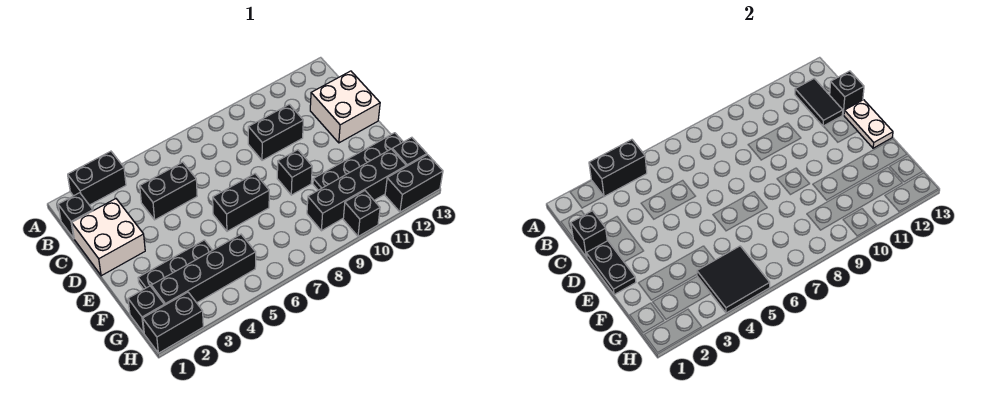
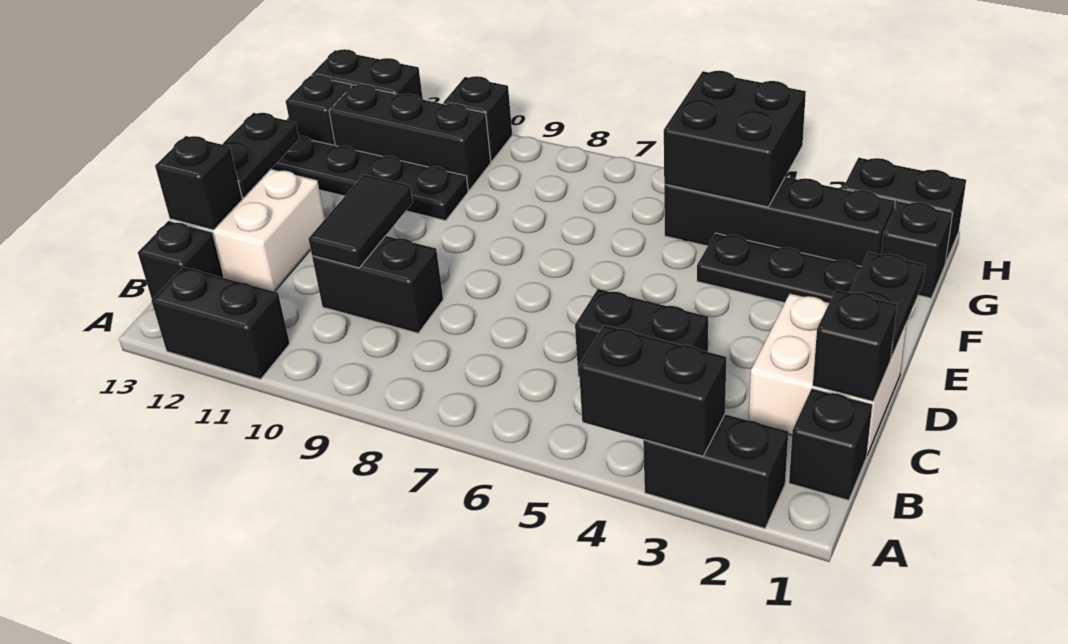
black 1x2 tile [795,79,843,126] -> black 1x2 tile moved to [309,175,413,268]
white 1x2 plate [844,100,893,148] -> black 1x2 plate [223,113,299,198]
black 1x2 brick [213,174,269,231] -> black 1x2 brick moved to [152,267,290,379]
black 1x1 brick [277,150,312,195] -> black 1x1 brick moved to [138,221,224,299]
black 2x2 tile [697,246,770,313] -> black 2x2 brick [664,71,806,207]
black 1x4 brick [307,149,406,231] -> black 1x3 brick [329,84,491,190]

